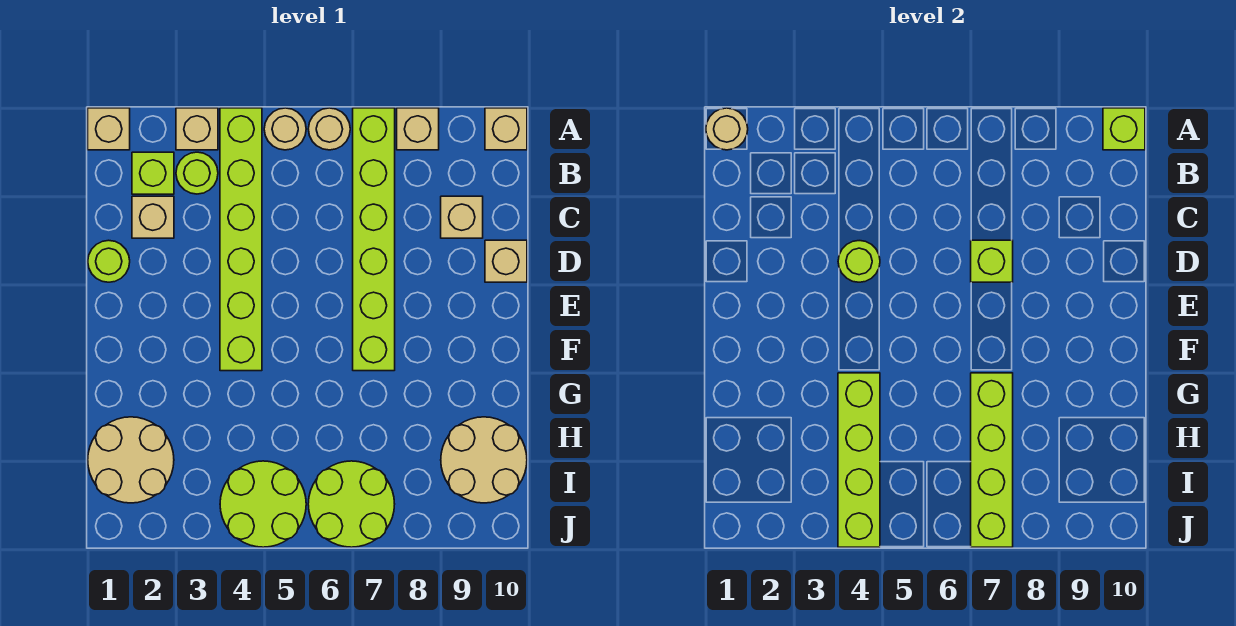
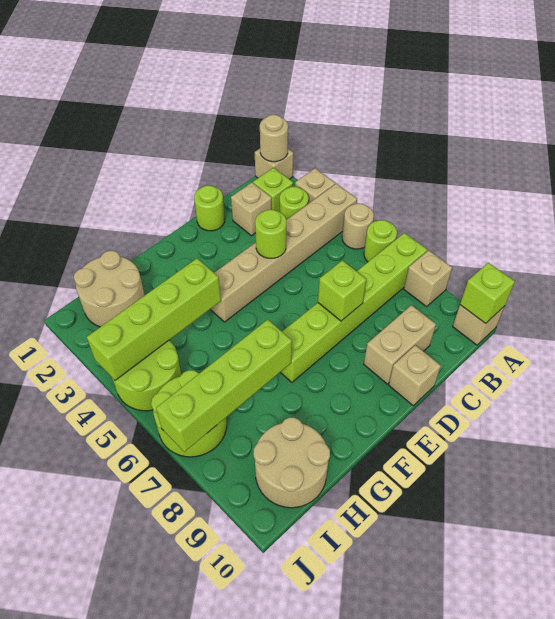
lime 1x6 brick [220,108,262,371] -> tan 1x6 brick [210,184,357,322]
tan 1x1 round brick [308,108,350,150] -> lime 1x1 round brick [364,220,397,262]
tan 1x1 brick [441,196,483,238] -> tan 1x2 brick [364,305,436,384]

